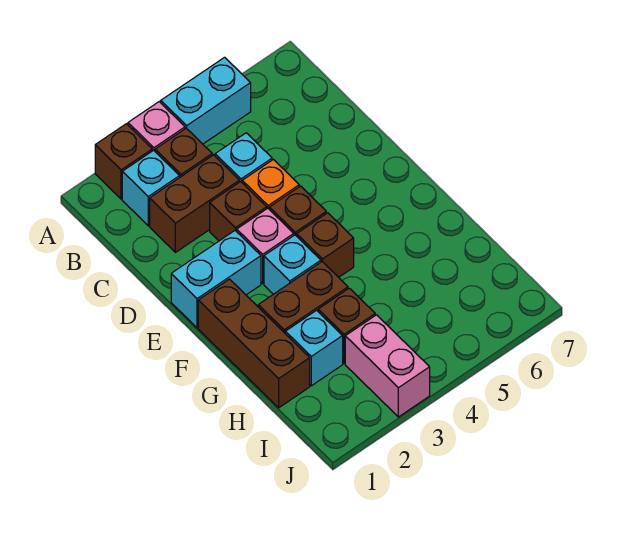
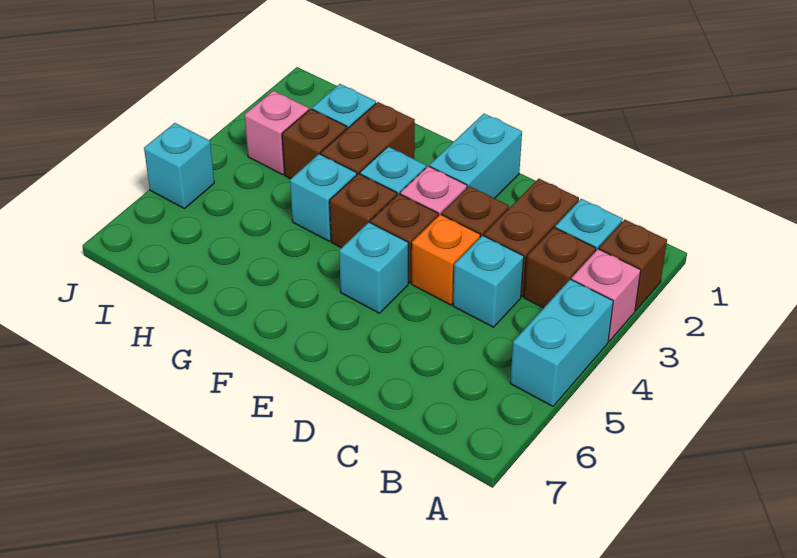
none -> cyan 1x1 brick [339,222,408,313]
brown 1x3 brick [198,279,310,408] -> none
none -> cyan 1x1 brick [290,154,357,241]
pink 1x2 brick [345,315,430,417] -> pink 1x1 brick [245,91,309,175]
none -> cyan 1x1 brick [144,123,214,209]

